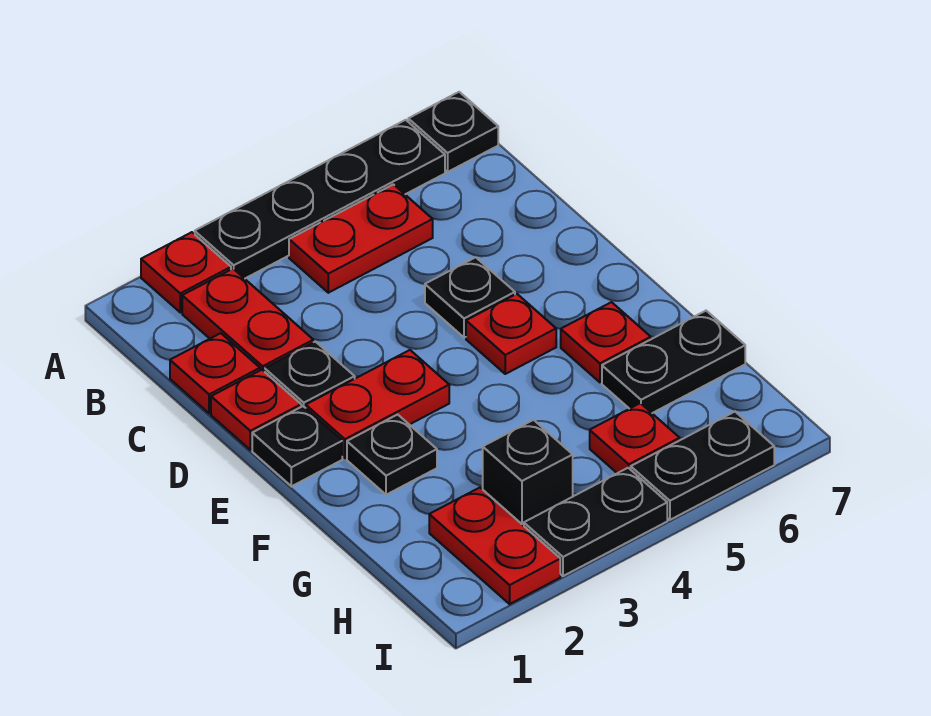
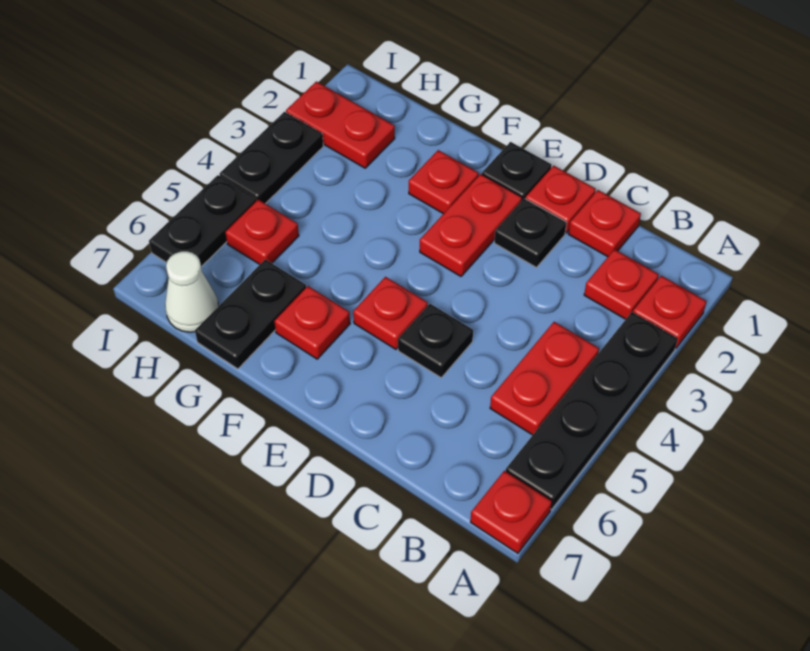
black 1x1 plate [408,92,498,172] -> red 1x1 plate [471,471,552,553]
red 1x2 plate [182,269,313,372] -> red 1x1 plate [584,249,659,319]
black 1x1 plate [347,415,437,495] -> red 1x1 plate [409,150,479,214]
black 1x1 brick [483,420,573,526] -> none
none -> white 1x1 cone [165,251,219,332]

